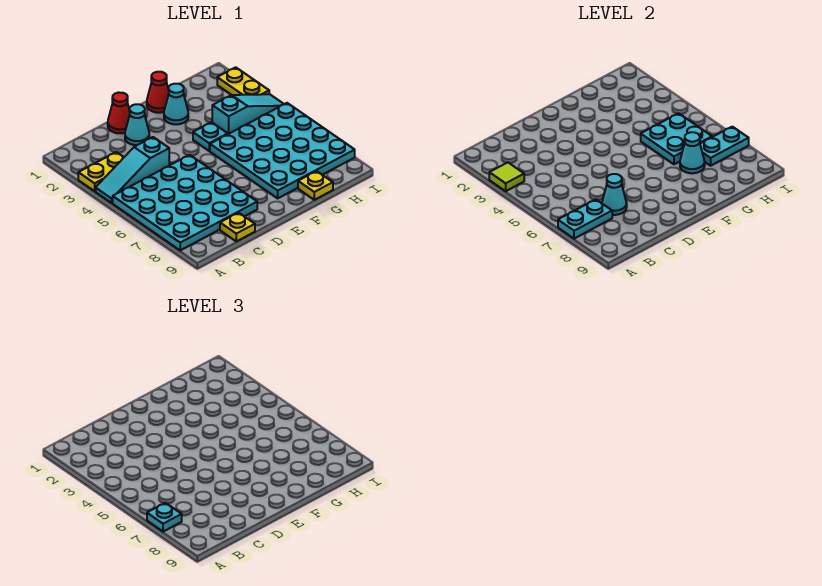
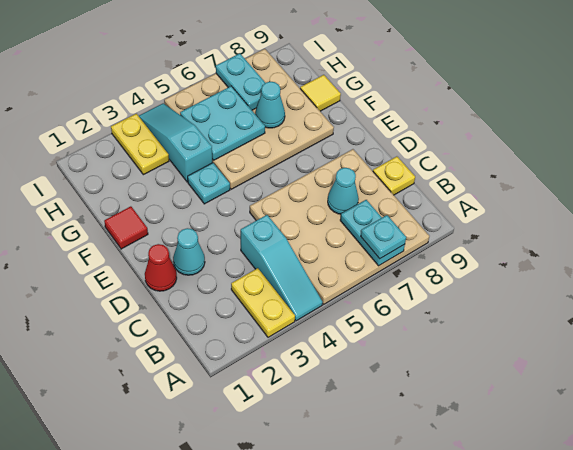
lime 1x1 tile [489,163,524,191] -> none
cyan 4x4 plate [113,155,257,250] -> tan 4x4 plate [250,149,429,304]
red 1x1 cone [147,72,169,113] -> red 1x1 tile [104,206,148,249]
cyan 1x1 cone [164,84,188,124] -> none
cyan 4x4 plate [210,103,355,198] -> tan 4x4 plate [164,49,334,189]
yellow 1x1 plate [298,171,333,200] -> yellow 1x1 tile [300,75,341,111]
yellow 1x2 plate [217,67,269,95] -> yellow 1x2 plate turned to [111,114,169,175]

